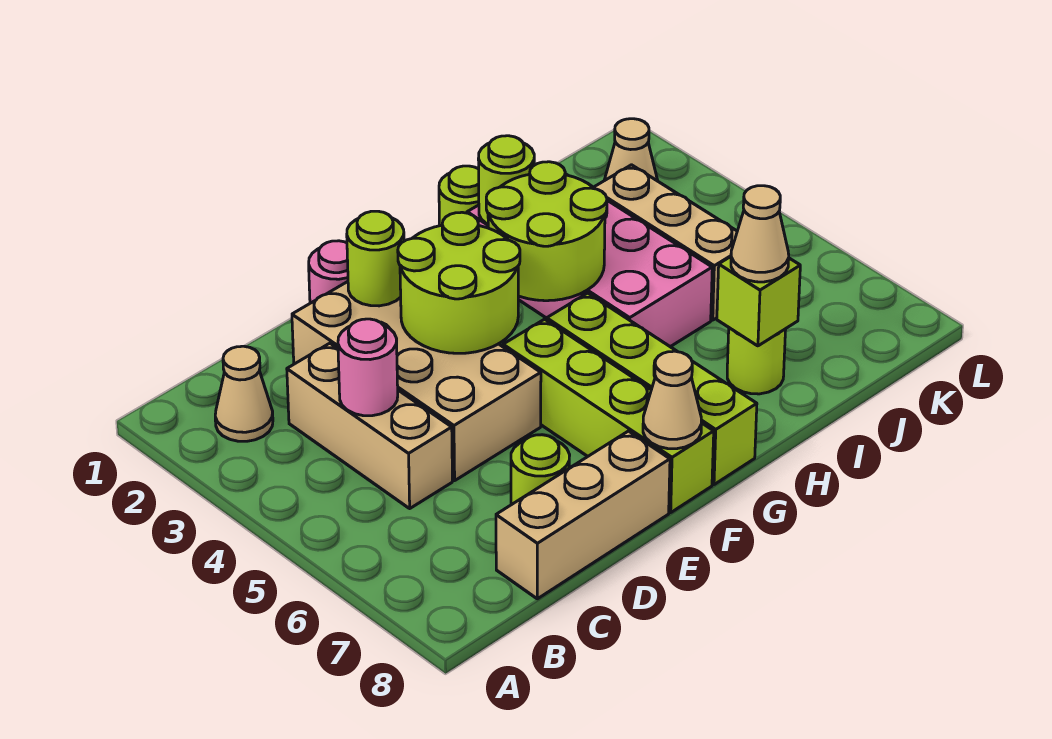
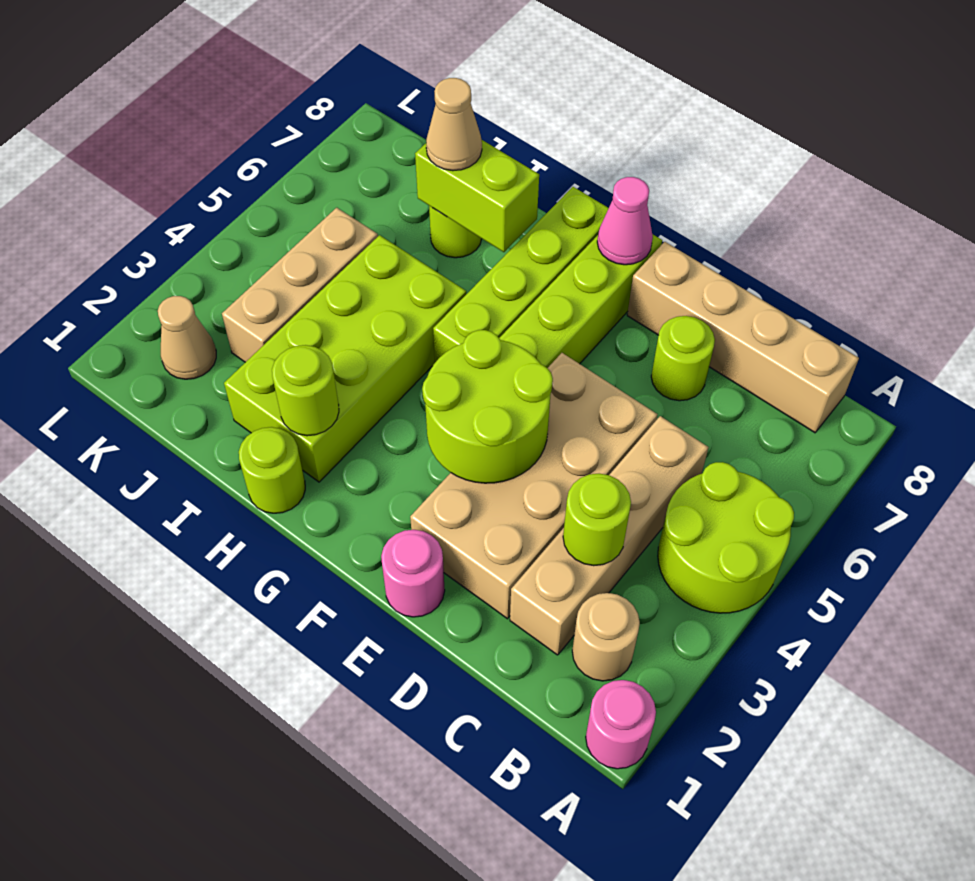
tan 1x1 cone [215,346,273,441] -> tan 1x1 round brick [572,593,640,681]
tan 1x3 brick [287,343,452,508] -> tan 1x4 brick [510,416,708,655]
pink 1x1 round brick [338,319,398,416] -> pink 1x1 round brick moved to [586,680,656,769]
tan 1x3 brick [496,431,670,599] -> tan 1x4 brick [627,242,859,433]
lime 1x1 round brick [347,211,404,306] -> lime 1x1 round brick moved to [563,474,631,566]
tan 1x1 cone [643,351,701,449] -> pink 1x1 cone [597,177,653,265]
lime 2x2 round brick [486,162,607,301] -> lime 2x2 round brick moved to [658,462,794,613]
pink 2x4 brick [467,174,712,347] -> lime 2x4 brick [224,235,466,482]
lime 1x1 brick [717,257,800,346] -> lime 1x2 brick [415,140,539,252]

